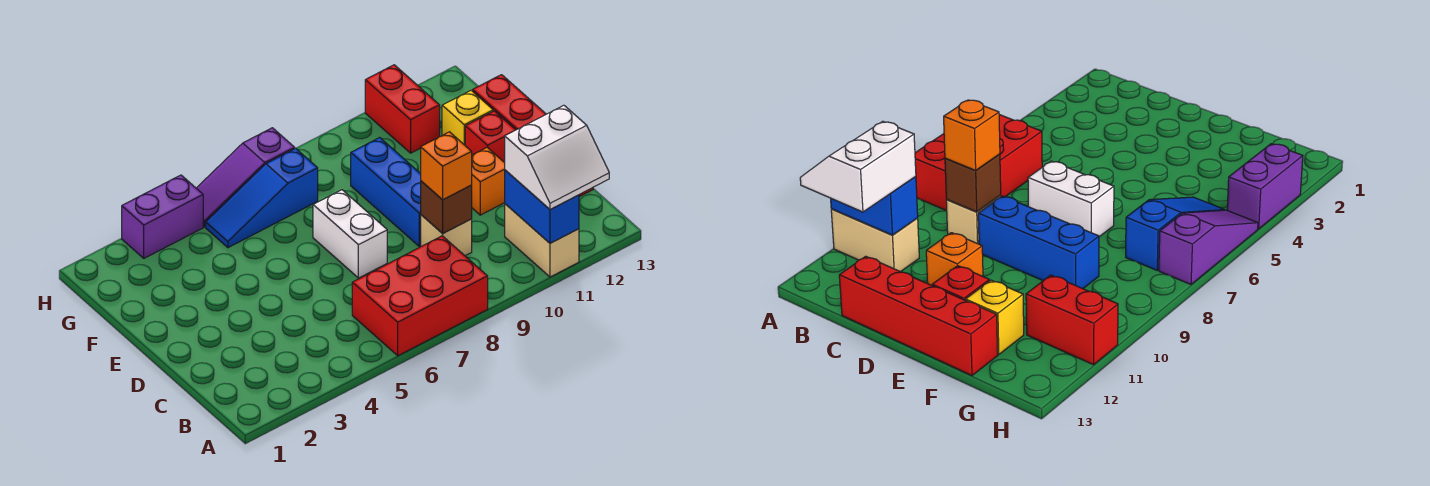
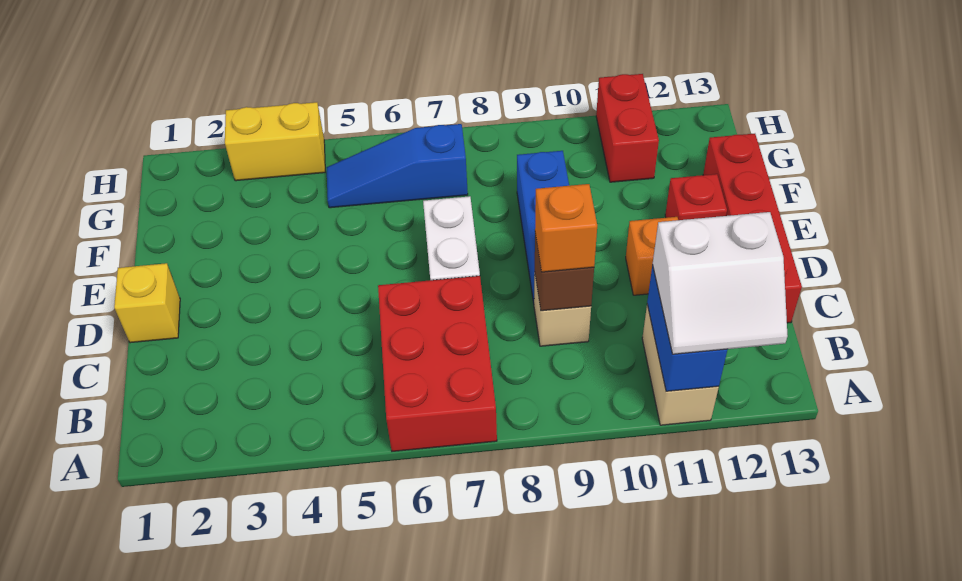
red 2x3 brick [352,236,488,356] -> red 2x3 brick turned to [378,276,497,451]
yellow 1x1 brick [442,91,493,145] -> yellow 1x1 brick moved to [114,263,180,343]
purple 1x2 brick [122,175,203,258] -> yellow 1x2 brick [225,102,325,181]
purple 1x3 slope [196,128,295,227] -> none

